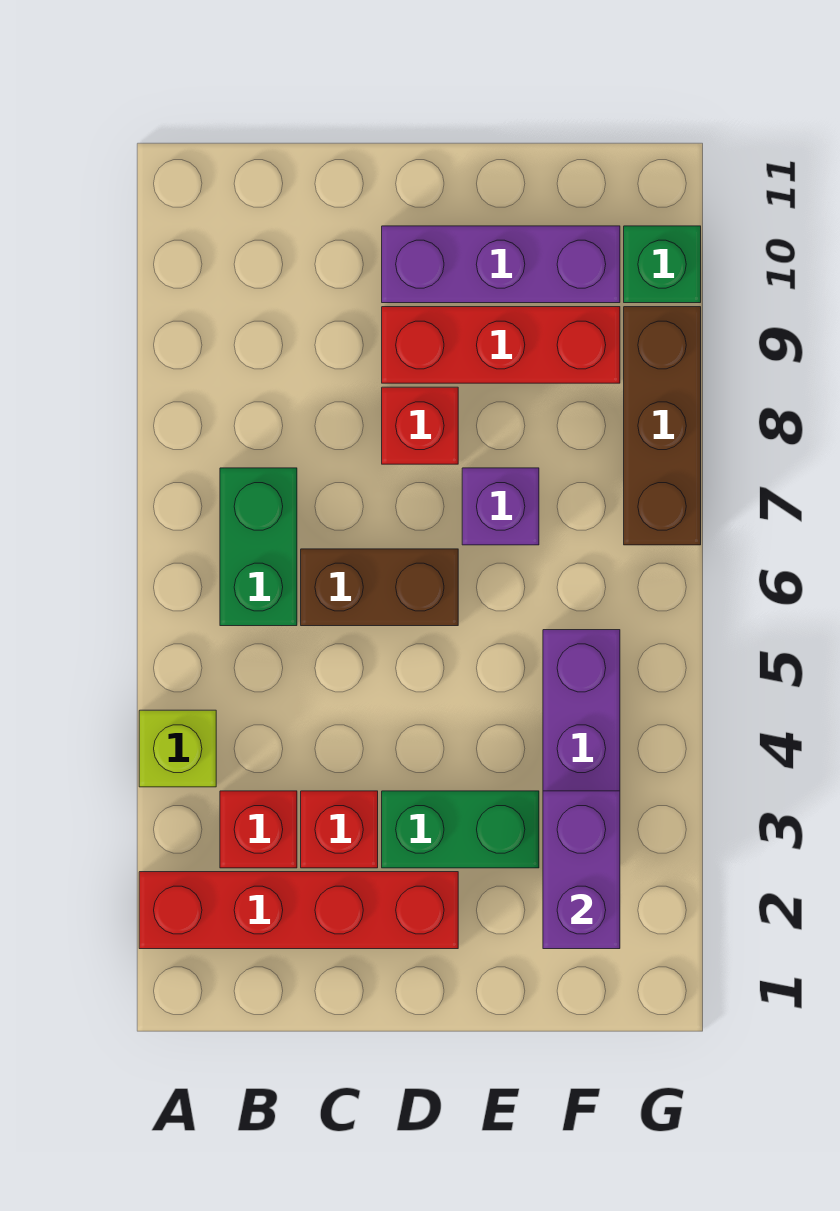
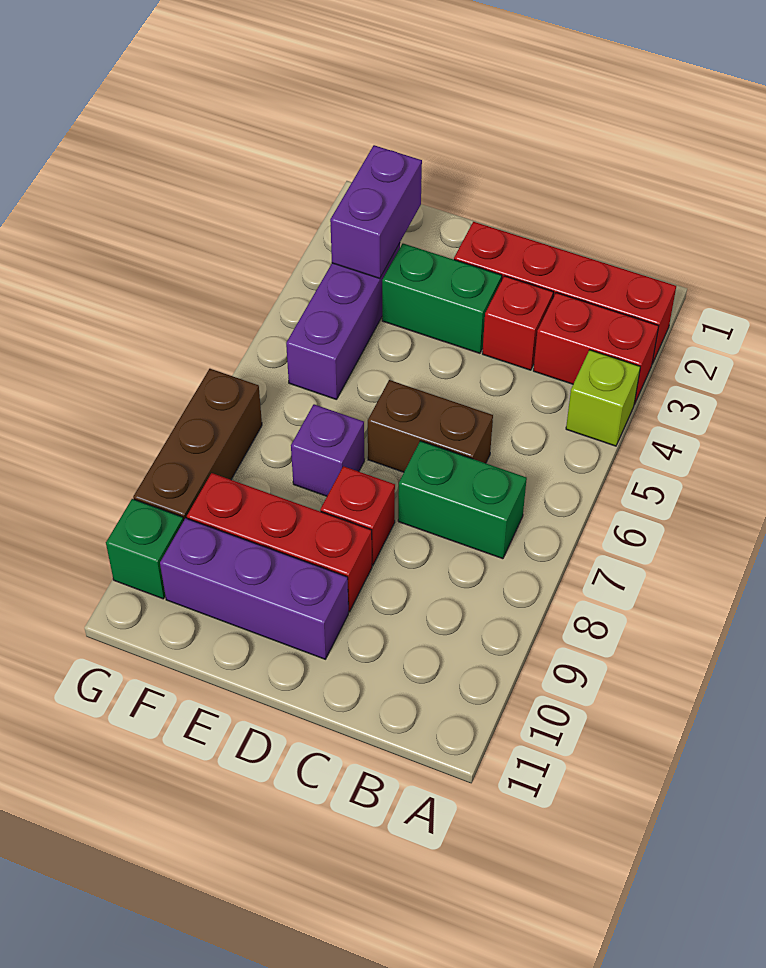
red 1x1 brick [220,791,297,868] -> red 1x2 brick [533,293,659,404]
green 1x2 brick [220,468,297,626] -> green 1x2 brick turned to [398,441,527,559]

